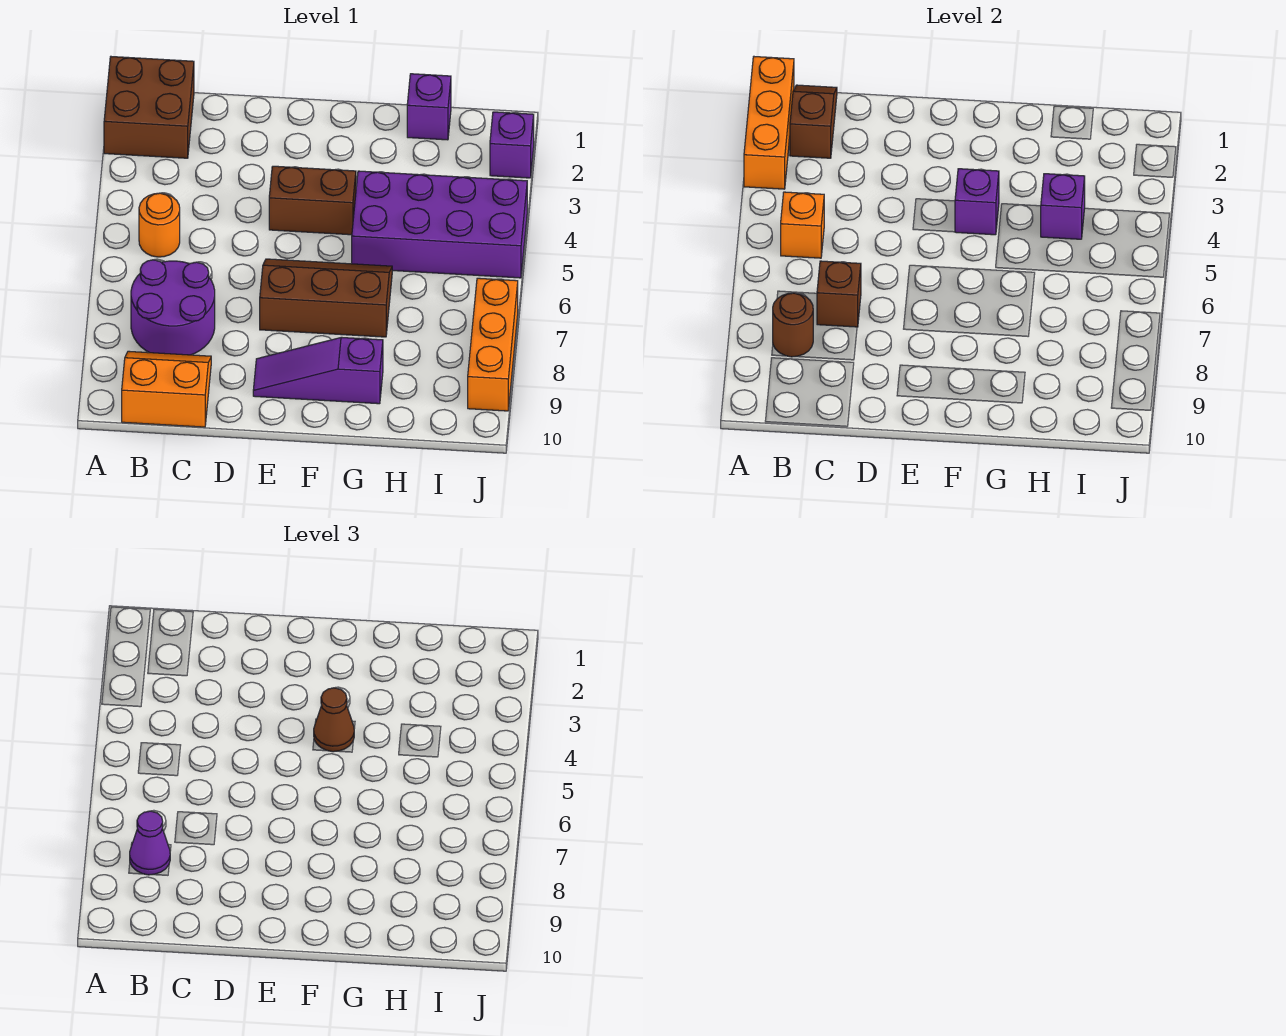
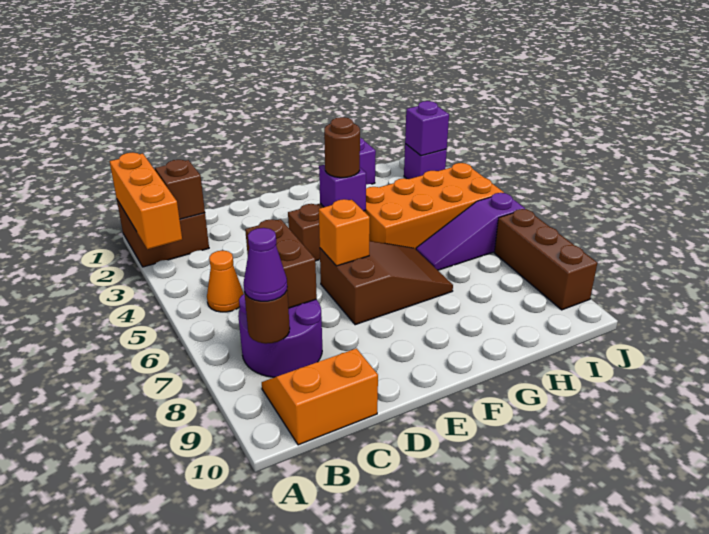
orange 1x1 round brick [139,193,180,257] -> orange 1x1 cone [207,250,243,312]
orange 1x1 brick [781,192,824,258] -> orange 1x1 brick moved to [319,199,370,266]
brown 1x1 brick [817,261,861,327] -> brown 1x2 brick [245,219,317,308]
brown 2x3 slope [260,259,392,337] -> brown 2x3 slope turned to [320,241,453,325]
purple 1x3 slope [253,337,383,404] -> purple 1x3 slope moved to [416,193,525,270]
brown 1x1 cone [314,688,354,752] -> brown 1x1 round brick [324,117,360,178]
purple 2x4 brick [352,171,527,278] -> orange 2x4 brick [366,163,504,249]
purple 1x1 brick [1041,174,1085,239] -> purple 1x1 brick moved to [405,101,449,156]
orange 1x3 brick [468,278,518,411] -> brown 1x3 brick [494,209,597,310]

